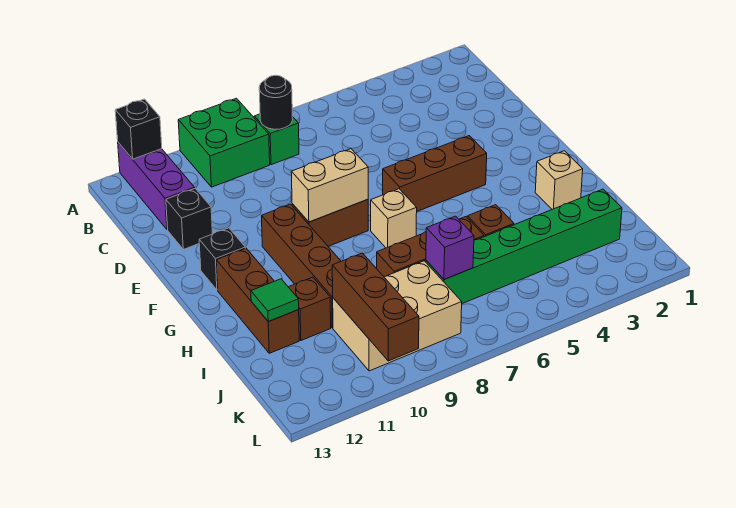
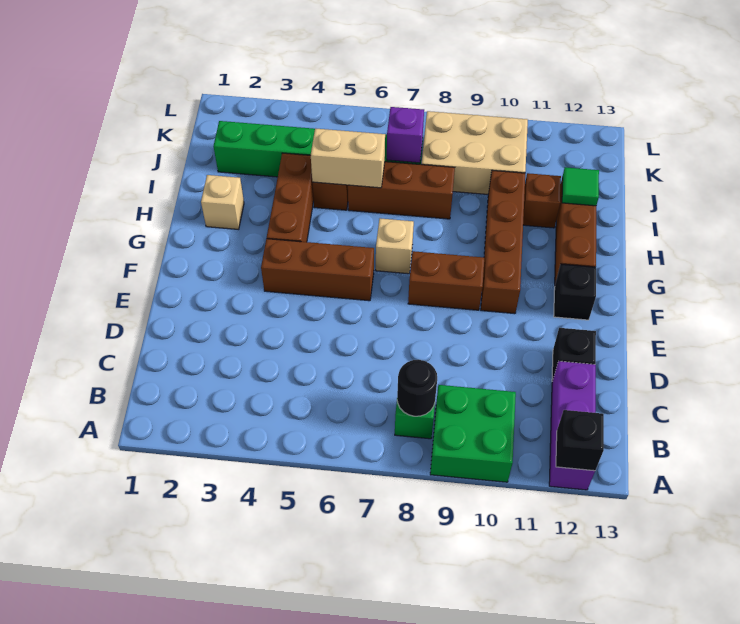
tan 1x2 brick [291,149,368,222] -> tan 1x2 brick moved to [311,128,385,188]
brown 1x3 brick [332,253,419,361] -> brown 1x3 brick moved to [267,153,314,242]

